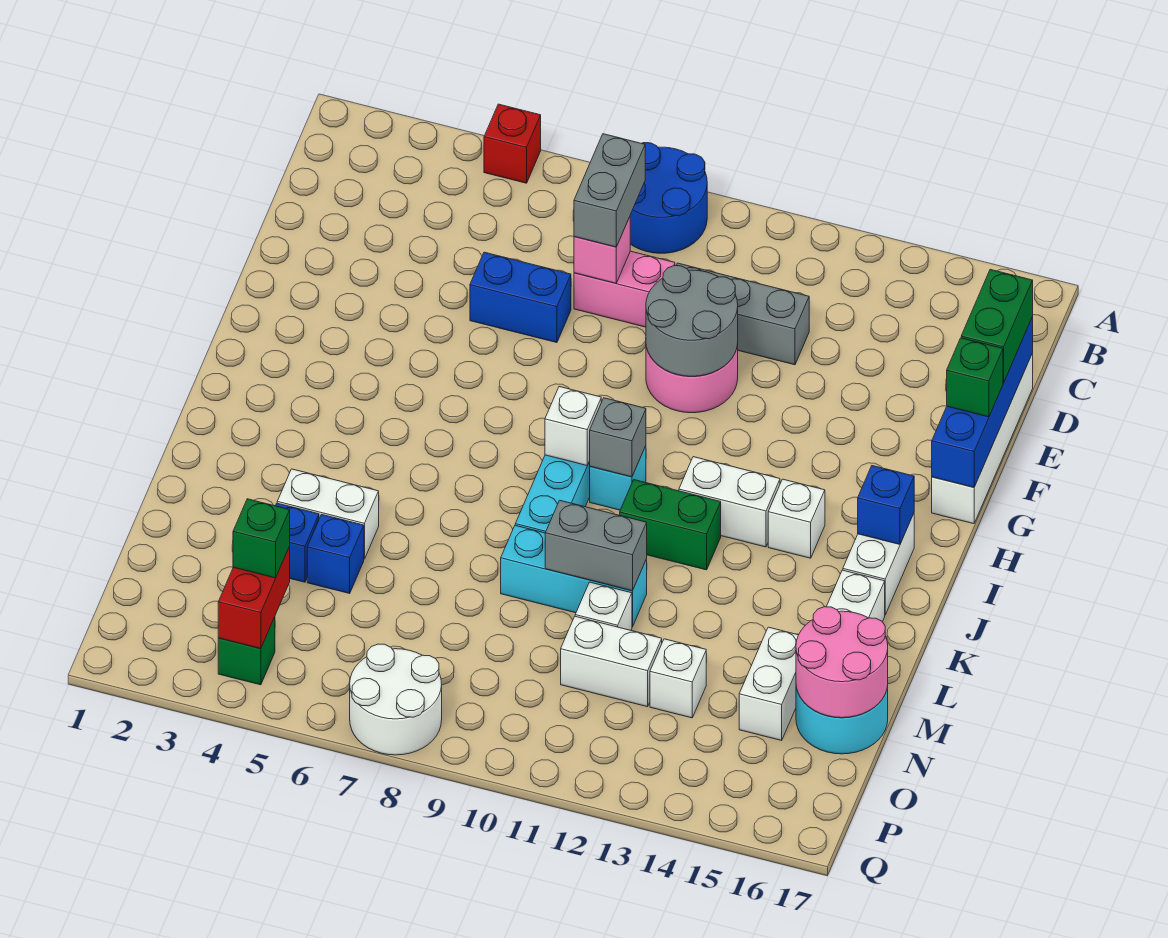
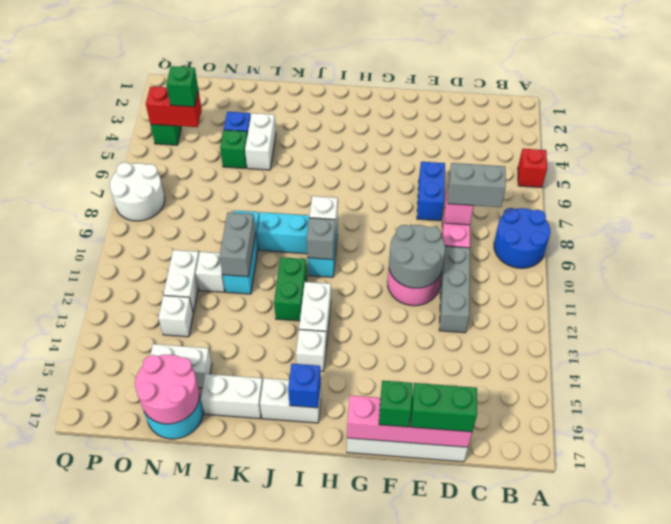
blue 1x4 brick [932,317,1033,487] -> pink 1x4 brick [347,395,472,447]
blue 1x1 brick [307,515,364,593] -> green 1x1 brick [220,130,247,168]

